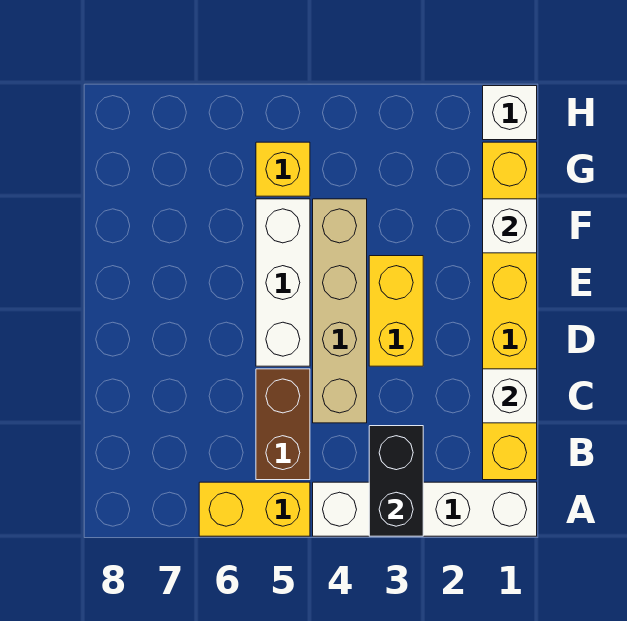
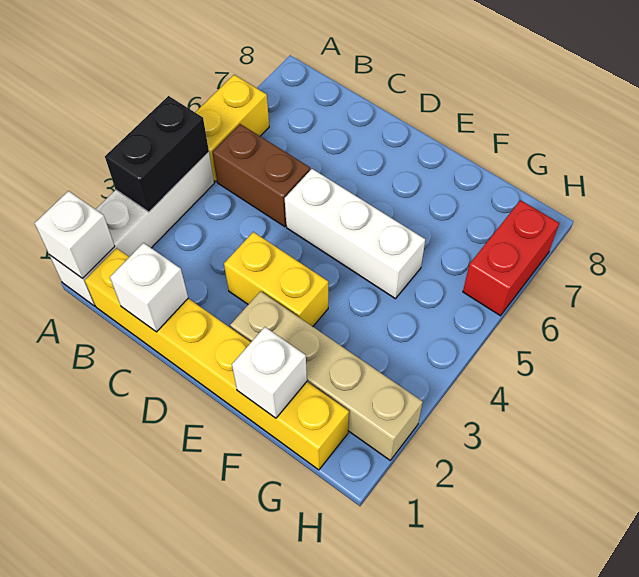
black 1x2 brick [369,426,423,536] -> black 1x2 brick turned to [105,96,209,212]
tan 1x4 brick [313,199,367,423] -> tan 1x4 brick moved to [230,291,423,460]
yellow 1x1 brick [256,142,310,196] -> none
white 1x1 brick [483,86,537,140] -> white 1x1 brick moved to [35,191,115,278]
none -> red 1x2 brick [463,200,559,316]

